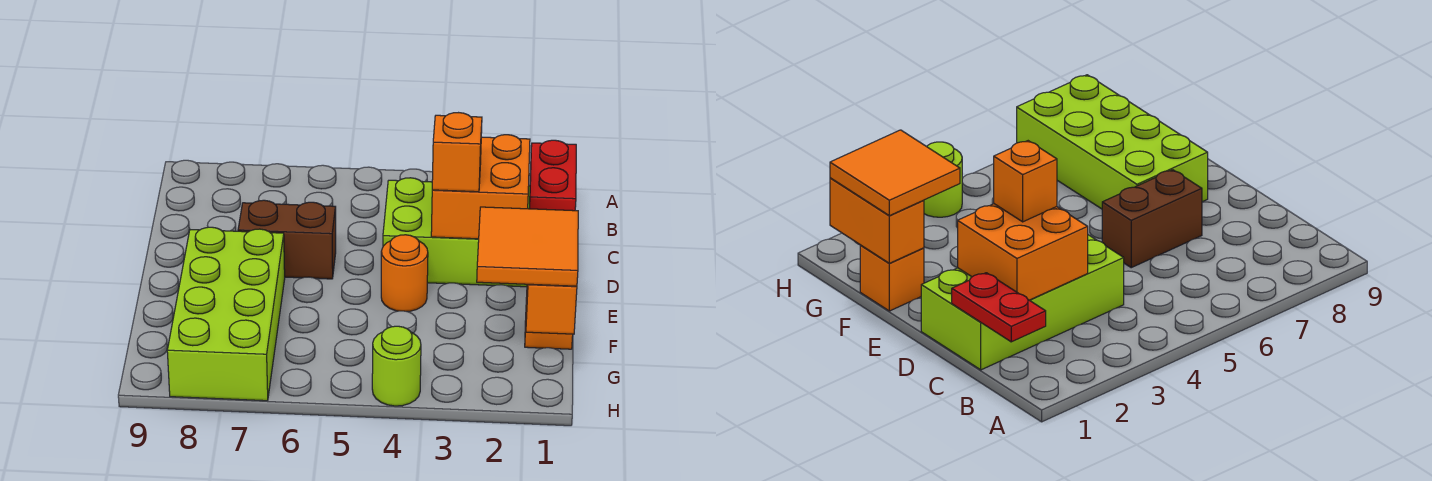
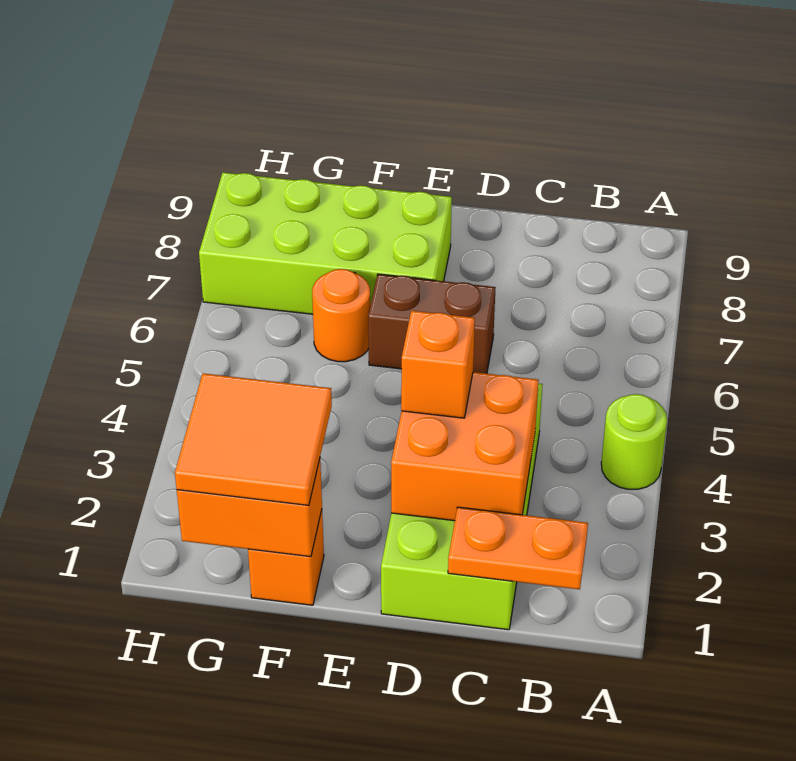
red 1x2 plate [529,140,576,211] -> orange 1x2 plate [448,507,588,589]
brown 1x2 brick [238,200,336,279] -> brown 1x2 brick turned to [368,274,496,374]
orange 1x1 round brick [381,235,428,311] -> orange 1x1 round brick moved to [312,269,370,362]
lime 1x1 round brick [372,326,421,406] -> lime 1x1 round brick moved to [601,394,667,489]

